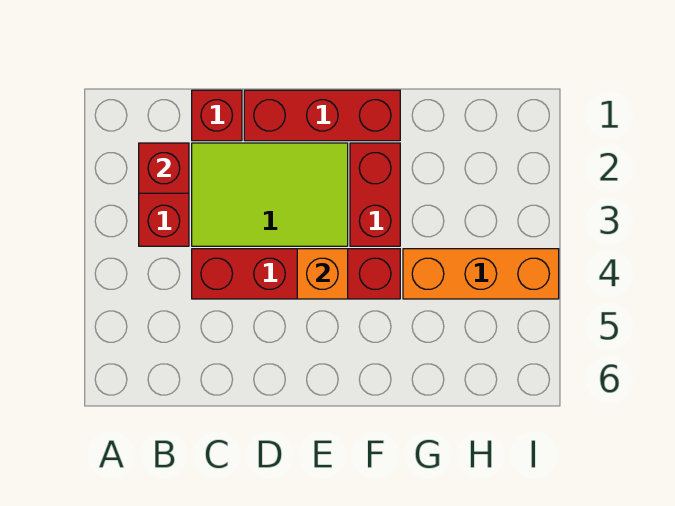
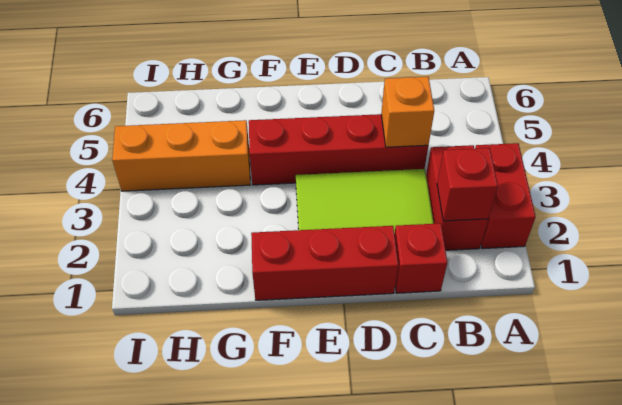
orange 1x1 brick [297,249,348,299] -> orange 1x1 brick moved to [381,77,434,147]
red 1x2 brick [350,143,400,246] -> red 1x2 brick moved to [475,143,536,249]

